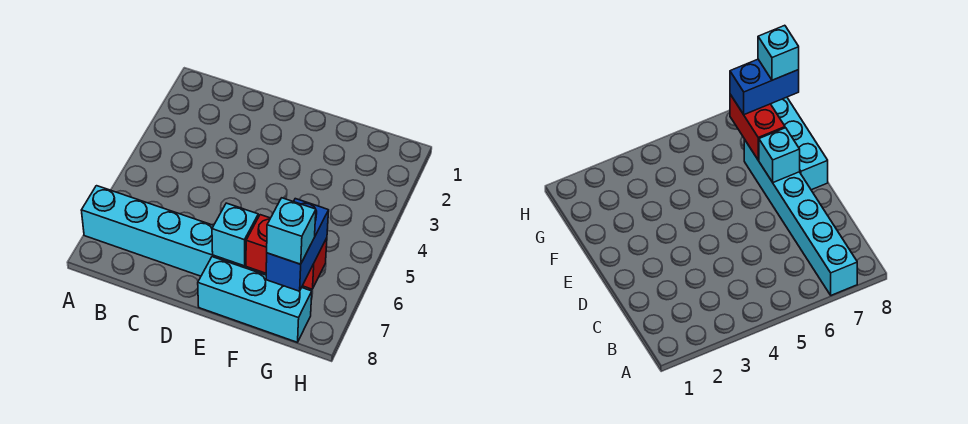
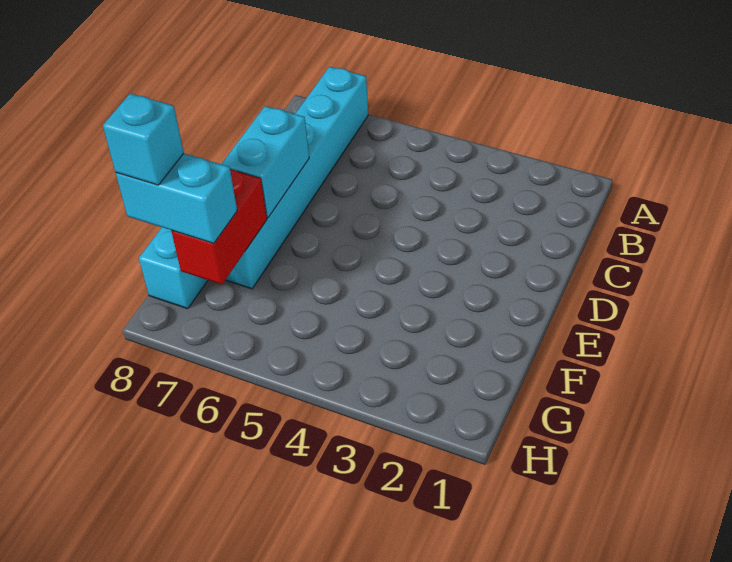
cyan 1x1 brick [212,203,258,266] -> cyan 1x2 brick [222,106,309,218]
blue 1x2 brick [266,199,329,291] -> cyan 1x2 brick [116,153,237,244]

